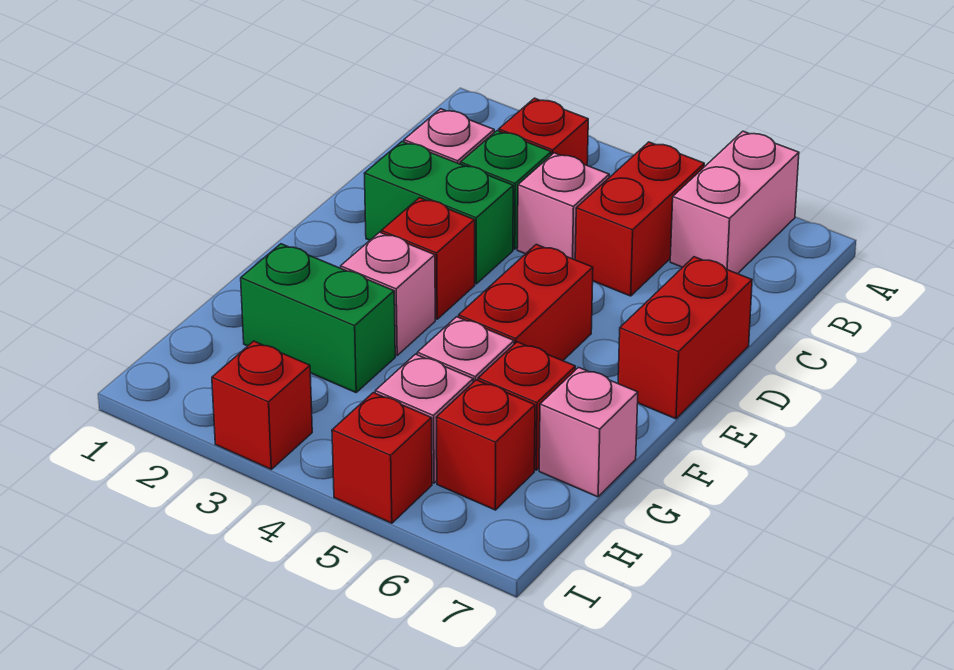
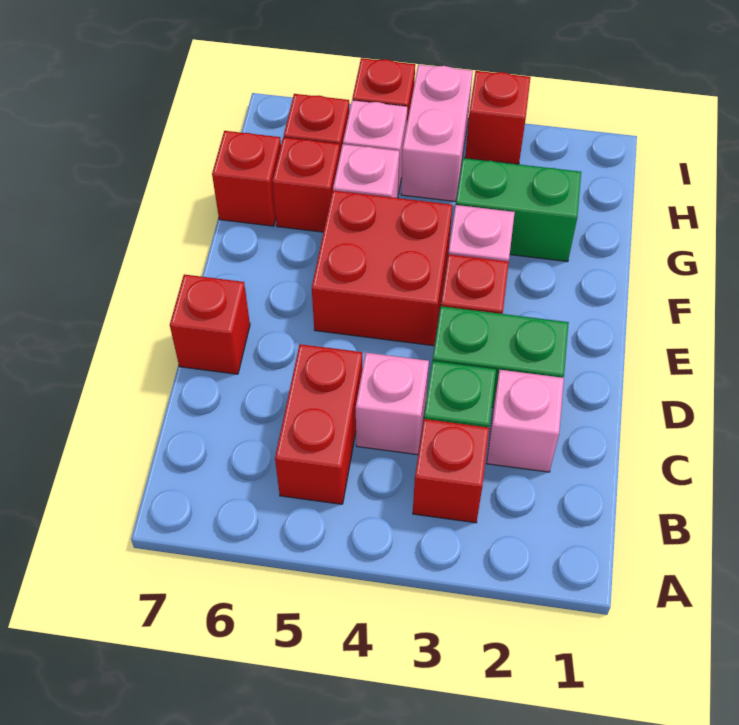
pink 1x2 brick [670,131,799,274] -> pink 1x2 brick moved to [401,64,473,201]
red 1x2 brick [618,257,752,419] -> red 1x1 brick [170,274,250,374]
red 1x2 brick [459,244,593,361] -> red 2x2 brick [312,191,452,346]
pink 1x1 brick [539,367,638,497] -> red 1x1 brick [212,131,281,226]

